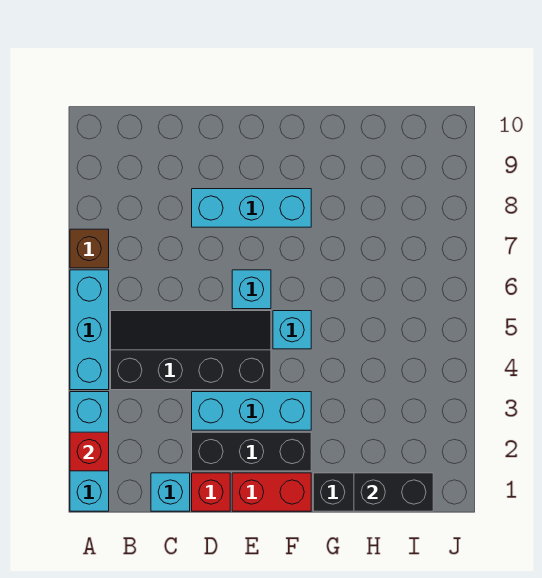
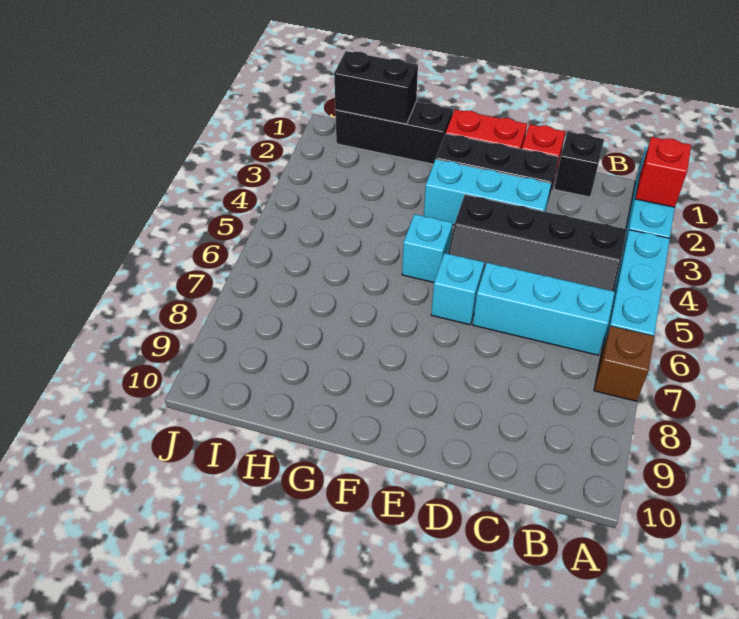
cyan 1x1 brick [151,473,190,511] -> black 1x1 brick [554,132,604,197]
cyan 1x3 brick [192,189,311,227] -> cyan 1x3 brick moved to [473,263,615,355]

